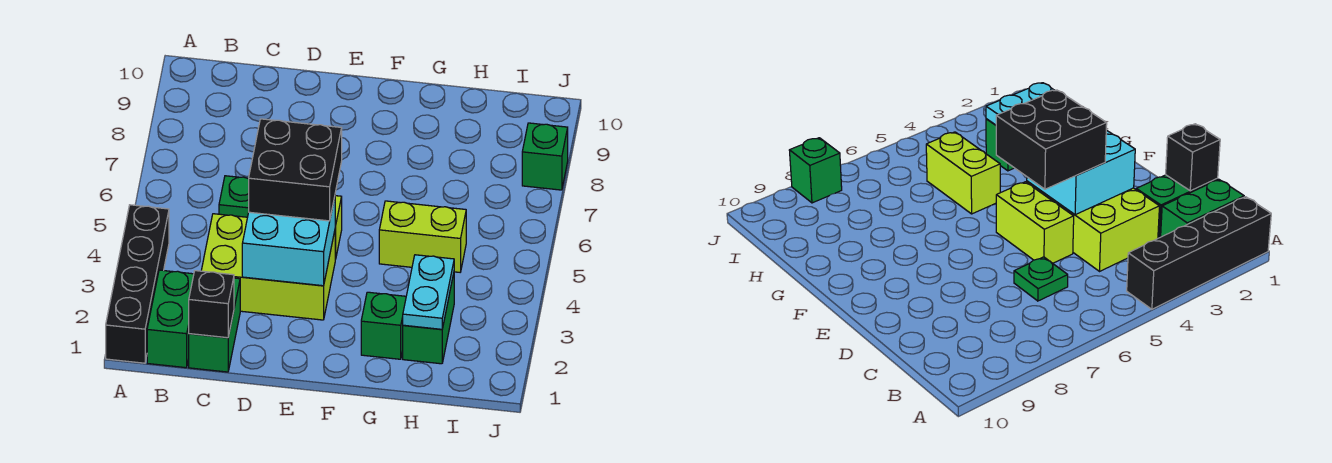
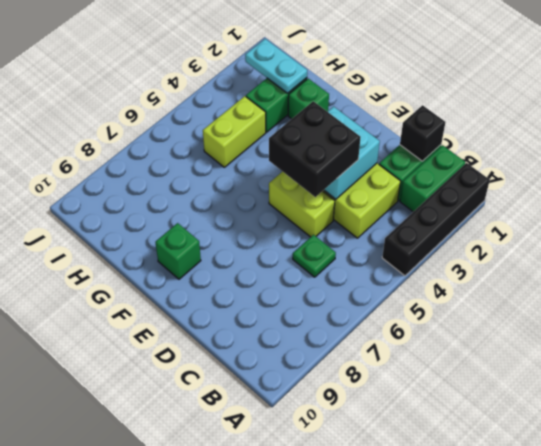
lime 1x2 brick [379,201,466,272] -> lime 1x2 brick turned to [203,96,266,167]
cyan 1x2 plate [403,255,454,329] -> cyan 1x2 plate turned to [245,39,307,93]
green 1x1 brick [522,123,568,190] -> green 1x1 brick moved to [155,223,201,279]

